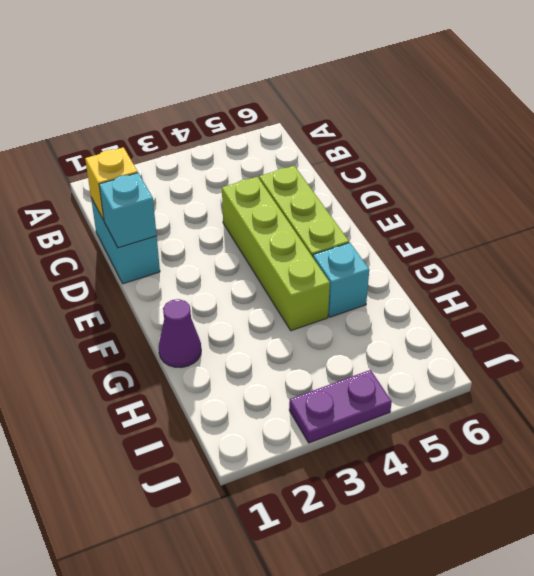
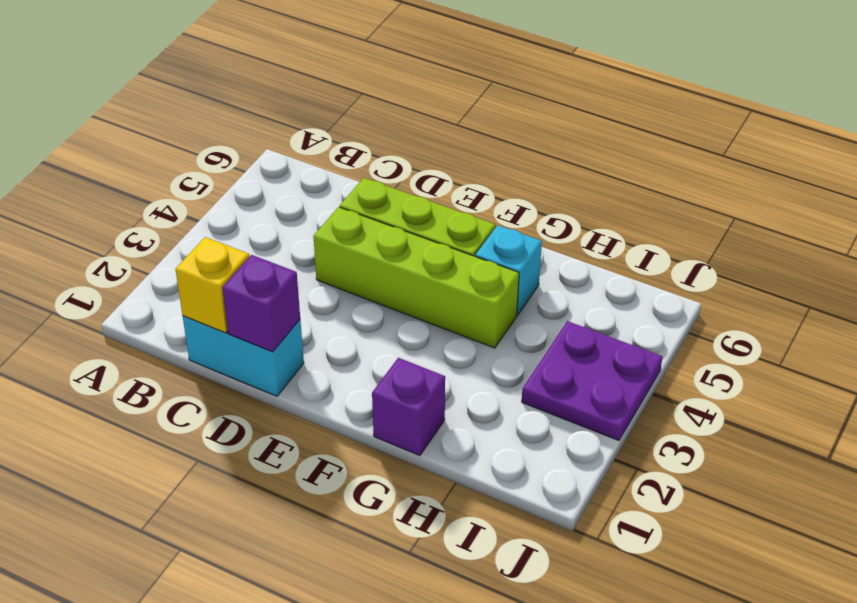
cyan 1x1 brick [99,173,157,248] -> purple 1x1 brick [222,255,300,352]
purple 1x1 cone [159,299,201,368] -> purple 1x1 brick [372,358,445,456]
purple 1x2 plate [289,370,392,443] -> purple 2x2 plate [522,321,663,441]

